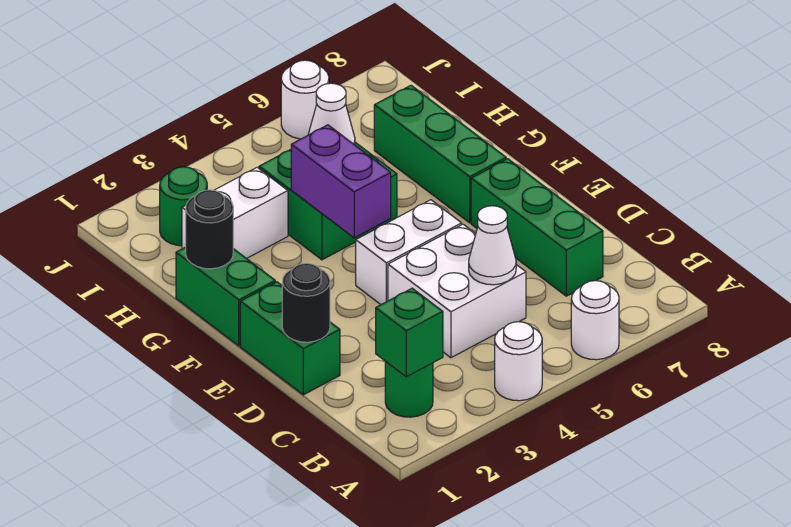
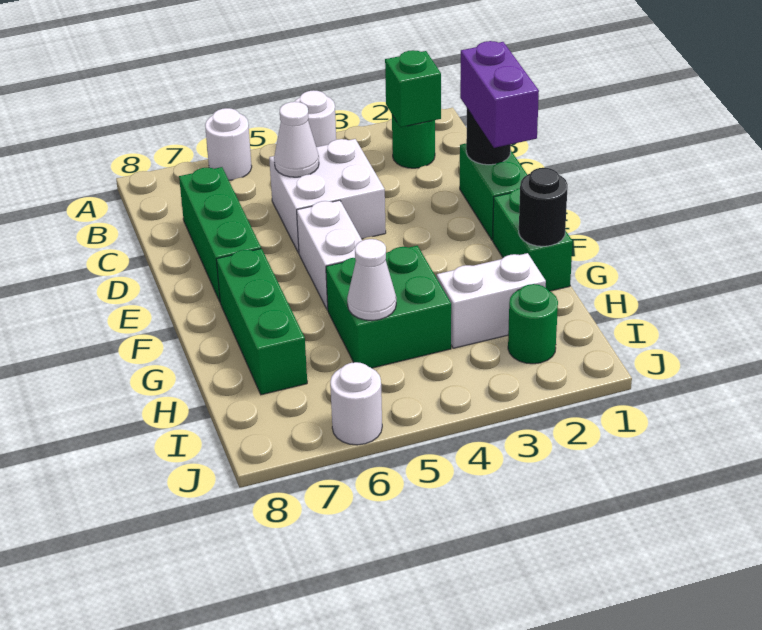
white 1x2 brick [356,200,462,305] -> white 1x2 brick turned to [297,200,362,310]
purple 1x2 brick [291,125,391,238] -> purple 1x2 brick moved to [460,41,539,148]

